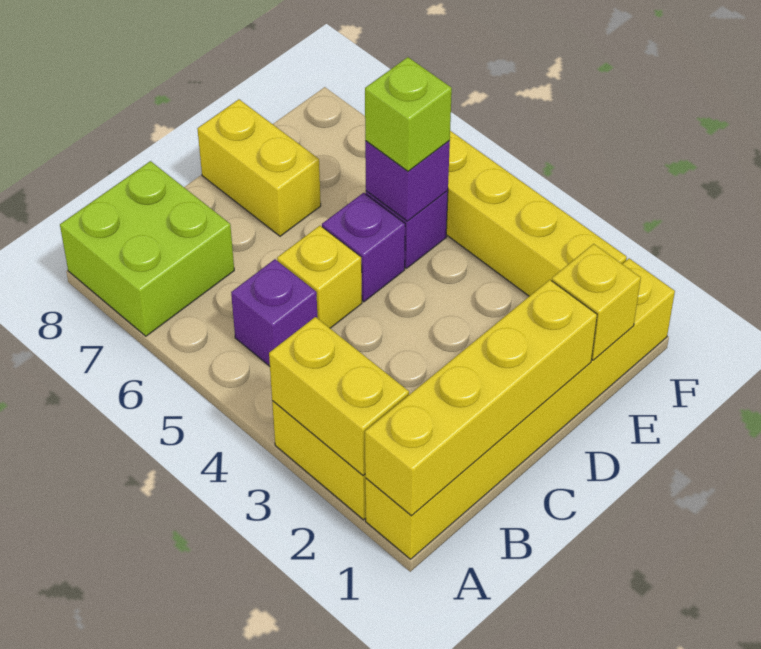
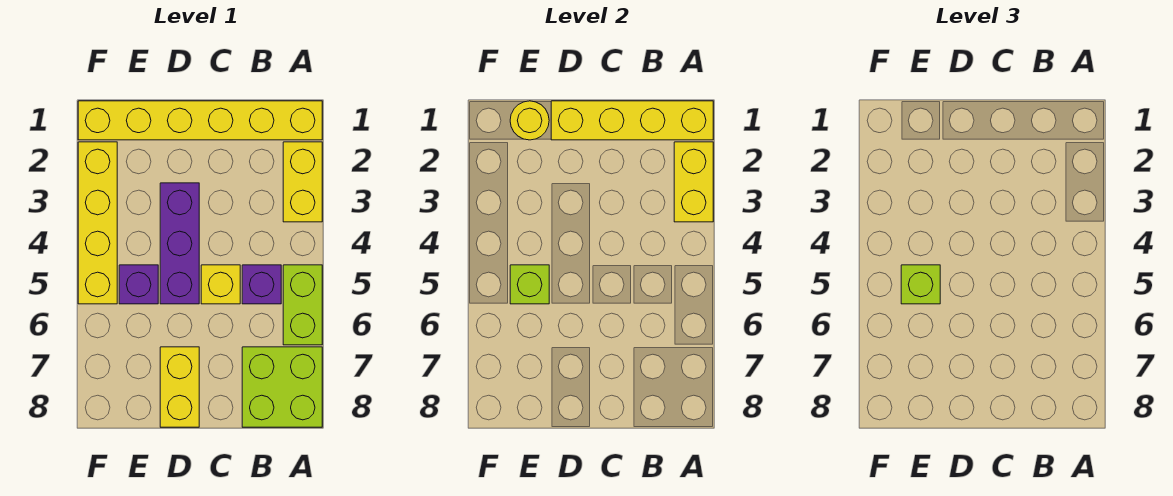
none -> lime 1x2 brick [283,265,322,345]
purple 1x1 brick [322,193,405,302] -> purple 1x3 brick [160,183,199,304]
yellow 1x1 brick [552,244,641,360] -> yellow 1x1 round brick [510,101,549,140]
purple 1x1 brick [365,140,450,221] -> lime 1x1 brick [510,265,549,304]

